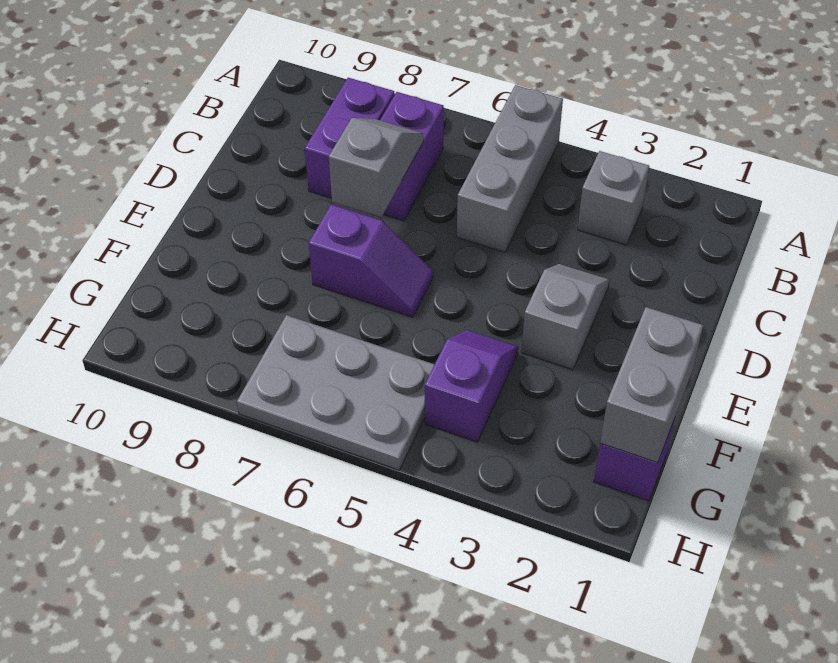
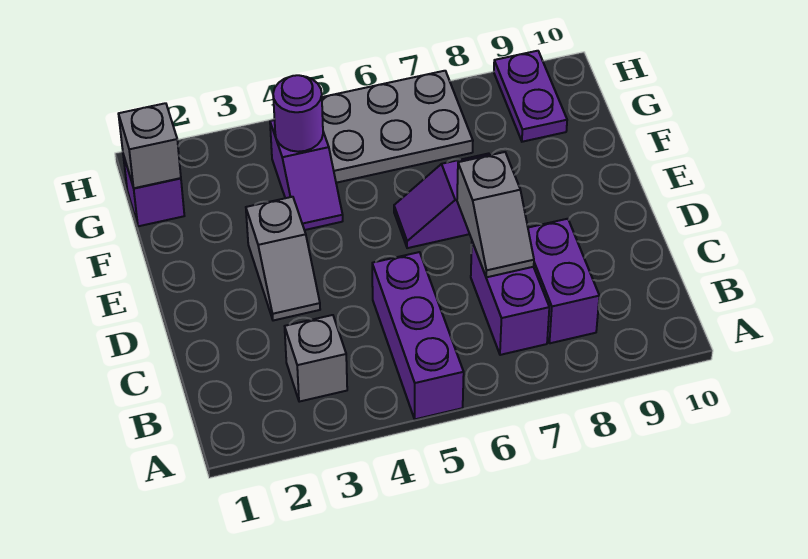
grey 1x3 brick [457,85,563,252] -> purple 1x3 brick [372,252,464,419]
grey 1x2 brick [600,307,703,463] -> grey 1x1 brick [119,103,181,188]
none -> purple 1x1 round brick [273,75,323,152]
none -> purple 1x2 plate [494,51,567,142]

